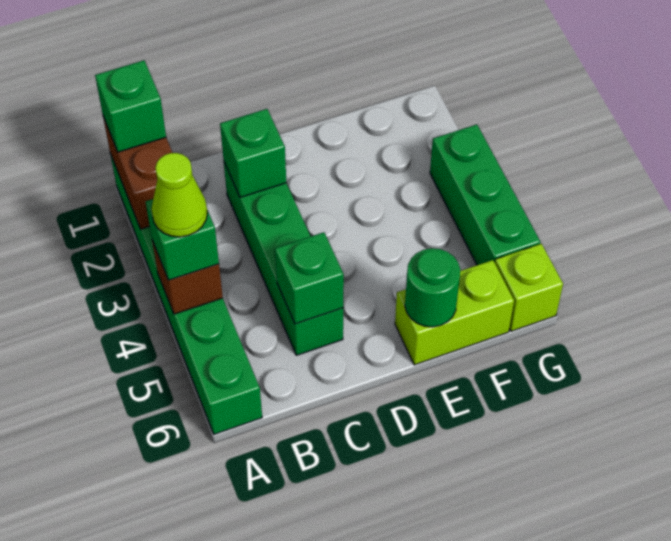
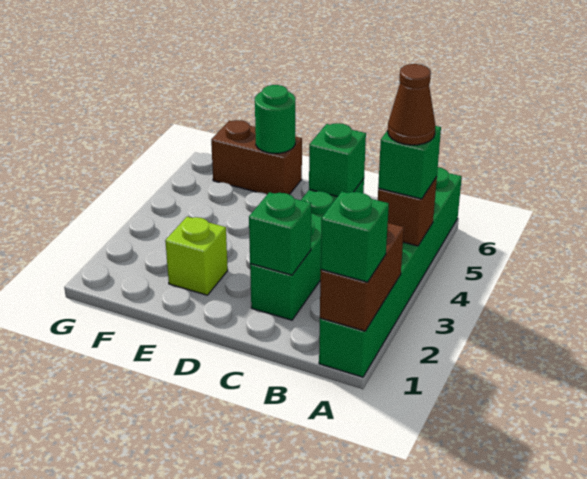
lime 1x1 cone [152,153,207,237] -> brown 1x1 cone [388,64,436,145]
lime 1x2 brick [395,260,514,365] -> brown 1x2 brick [211,120,302,194]
green 1x3 brick [430,125,540,265] -> none
lime 1x1 brick [495,244,563,331] -> lime 1x1 brick moved to [165,217,228,295]

